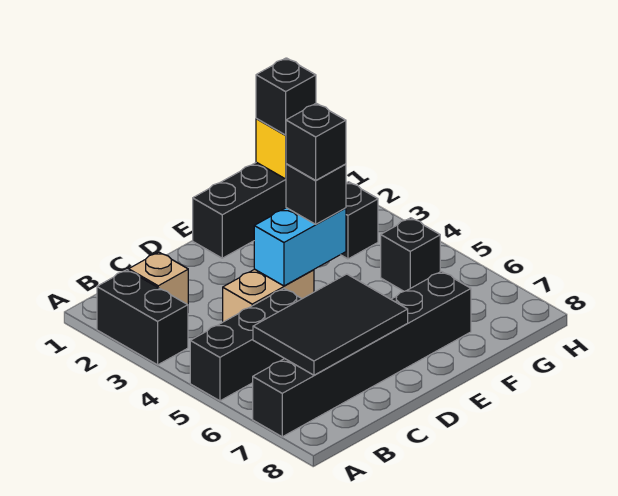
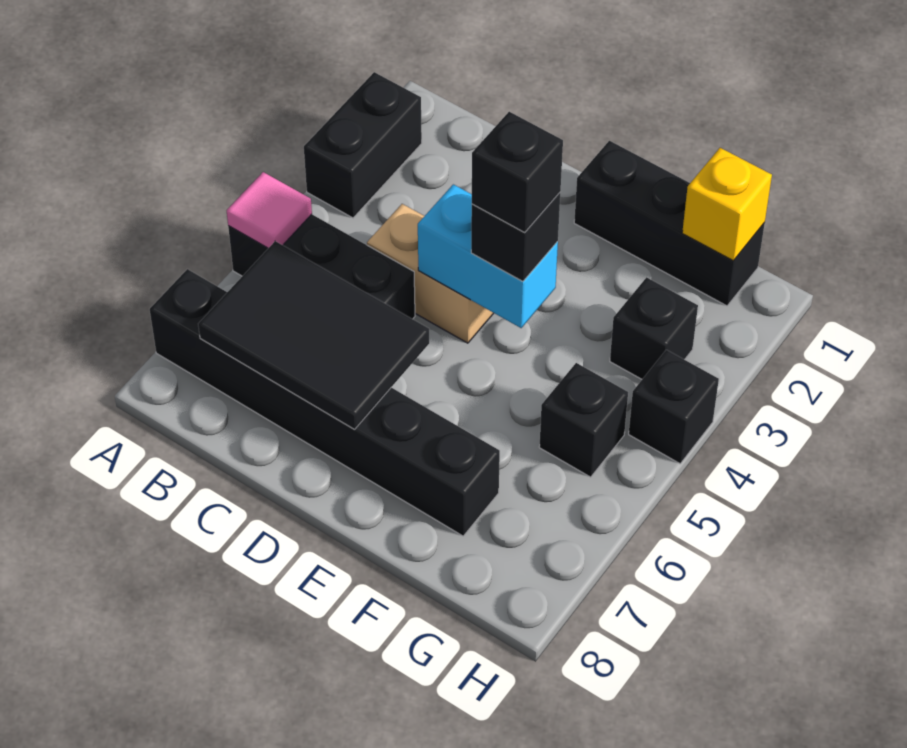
none -> pink 1x1 tile [227,172,312,248]
tan 1x1 brick [129,252,188,305] -> none
black 1x1 brick [256,58,316,135] -> black 1x1 brick moved to [629,350,719,464]

